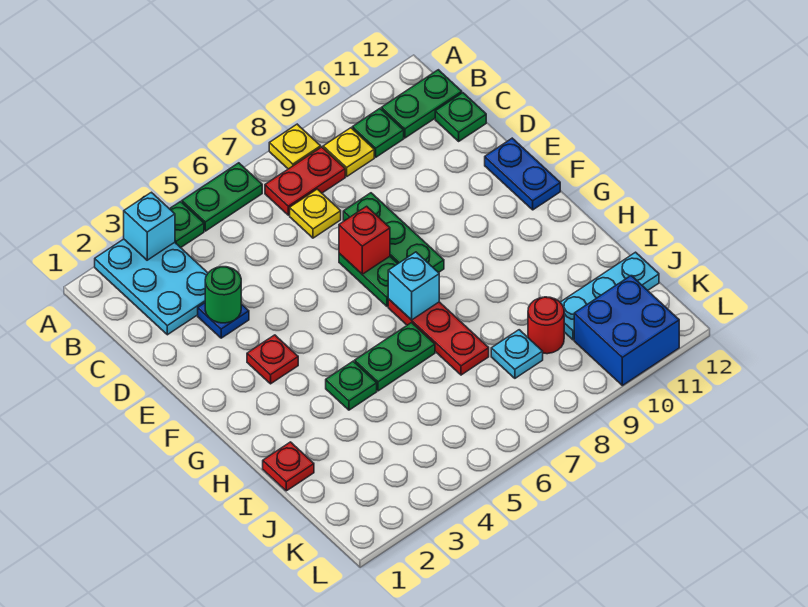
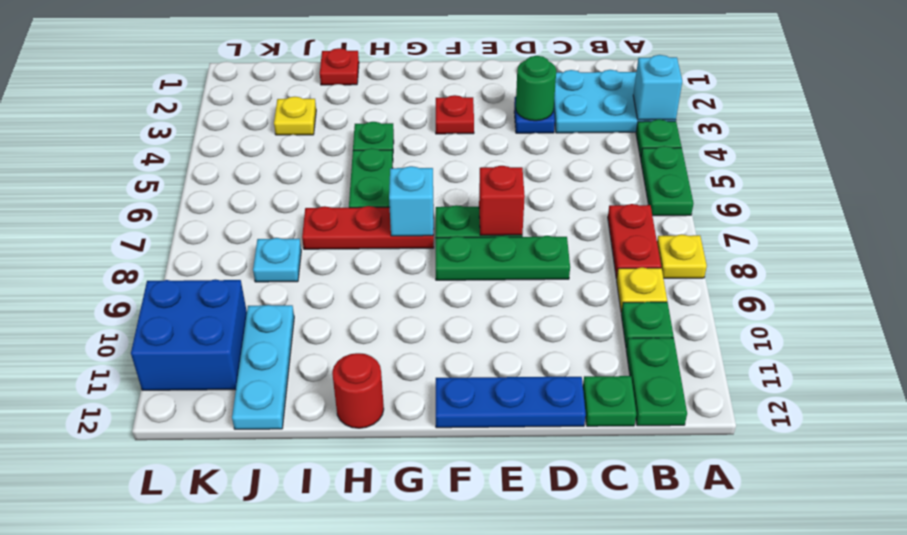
yellow 1x1 plate [290,189,341,238] -> yellow 1x1 plate moved to [274,97,316,135]
blue 1x2 plate [485,138,560,210] -> blue 1x3 plate [436,377,586,428]
red 1x1 round brick [528,297,564,354] -> red 1x1 round brick moved to [332,353,384,428]

